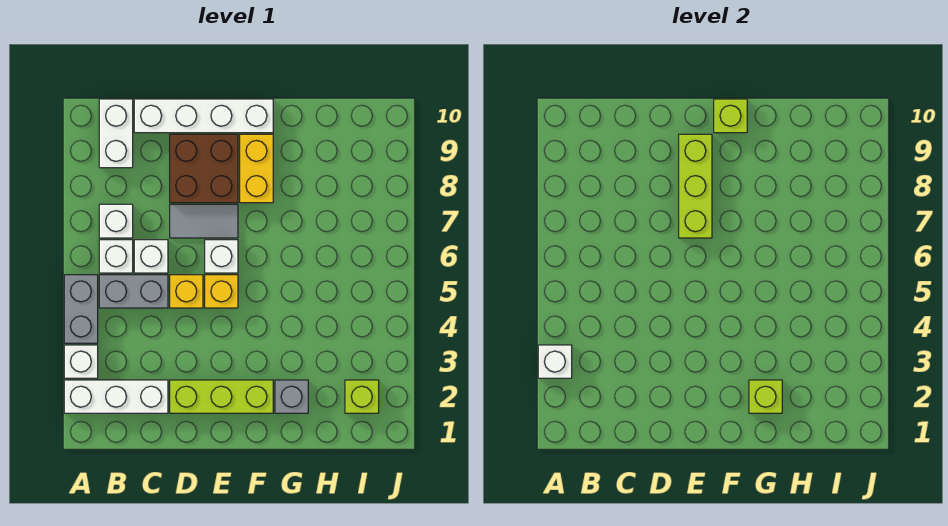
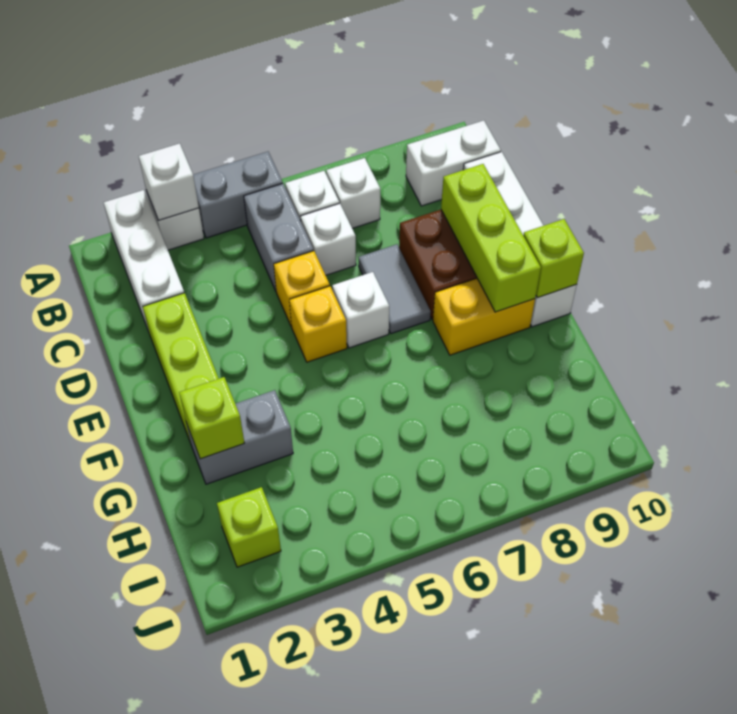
lime 1x3 brick [679,134,712,238] -> lime 1x3 brick turned to [441,164,541,312]
grey 1x1 brick [275,380,308,413] -> grey 1x2 brick [186,390,293,484]

